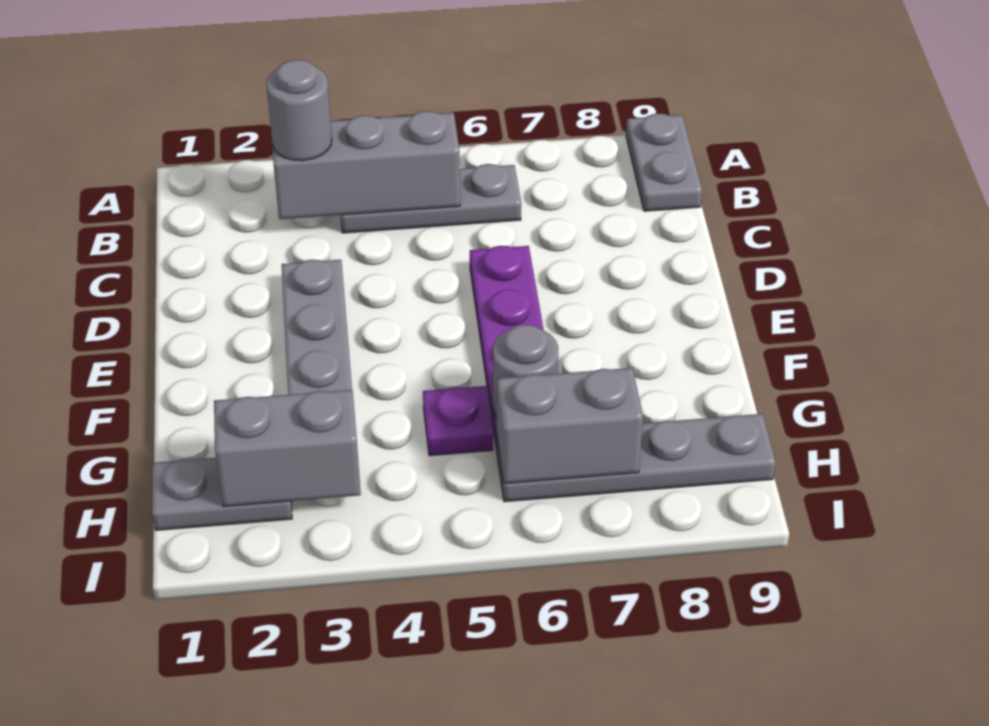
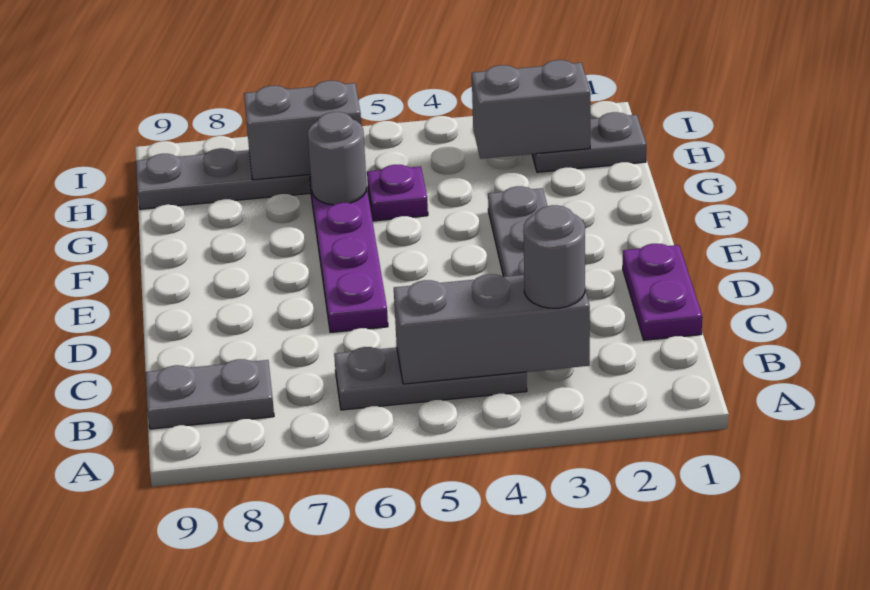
grey 1x2 plate [626,114,702,211] -> grey 1x2 plate turned to [146,359,274,429]
none -> purple 1x2 plate [623,244,702,340]

